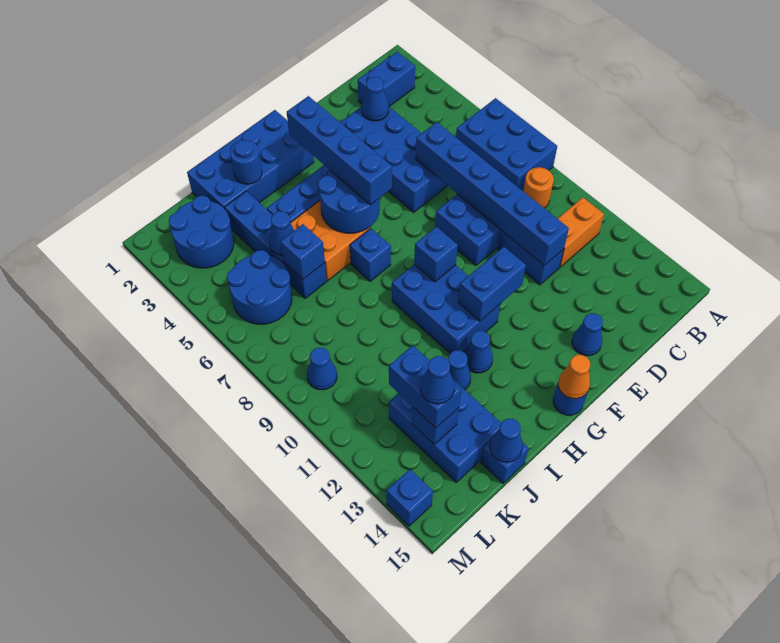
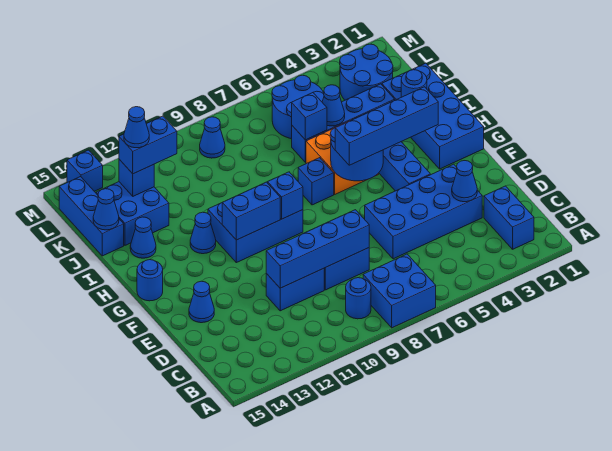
blue 2x3 brick [456,98,557,191] -> blue 2x2 brick [363,254,436,328]
orange 1x1 round brick [523,167,554,208] -> blue 1x1 round brick [346,278,371,319]
orange 1x2 brick [558,197,604,267] -> none
blue 1x6 brick [416,122,569,265] -> blue 1x4 brick [266,210,369,288]
blue 1x2 brick [458,247,526,321] -> blue 1x2 brick turned to [222,182,280,240]
orange 1x1 cone [558,355,590,399] -> none
blue 1x1 cone [448,350,471,390] -> blue 1x1 cone moved to [130,217,156,258]
blue 2x3 brick [389,380,501,482] -> blue 2x2 brick [96,182,169,245]
blue 1x1 brick [481,440,529,483] -> blue 1x3 brick [59,177,124,256]

